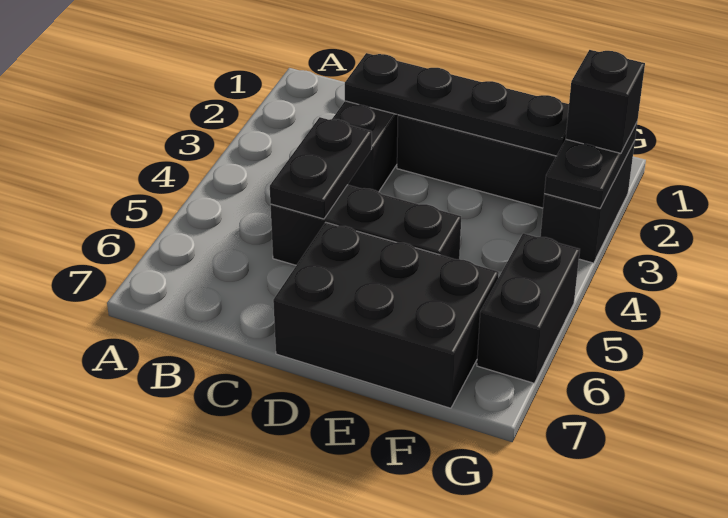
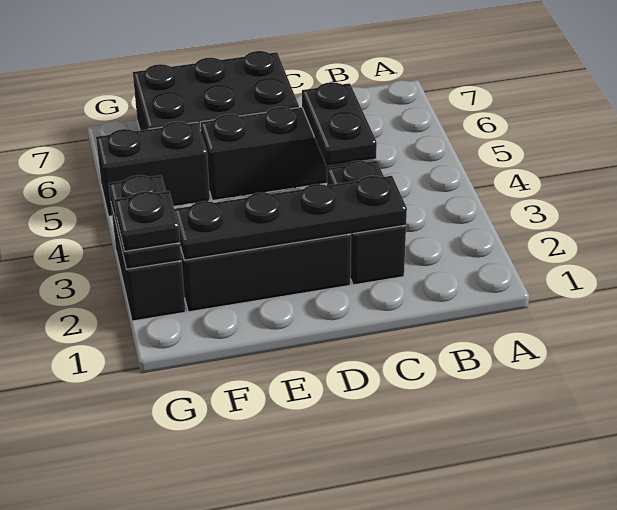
black 1x1 brick [566,50,645,153] -> black 1x1 plate [115,191,180,251]
black 1x2 brick [477,233,580,383] -> black 1x2 brick turned to [96,122,210,216]

